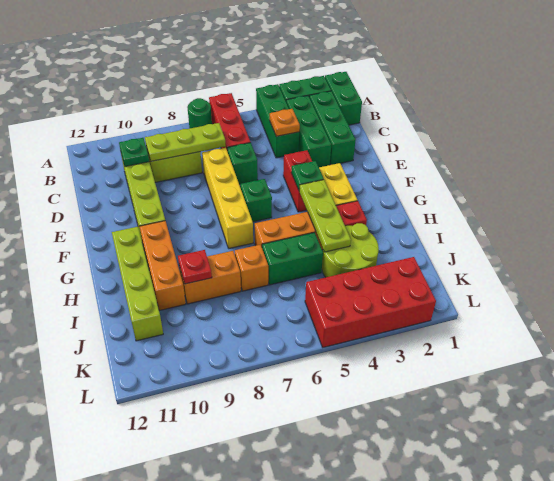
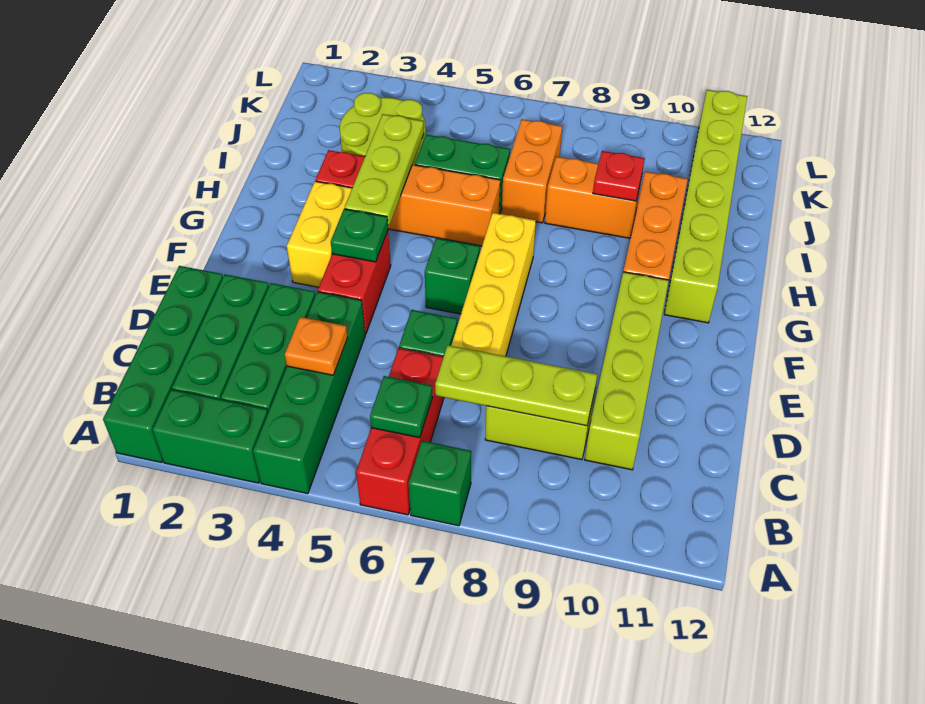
green 1x2 brick [325,72,362,125] -> green 1x4 brick [103,266,223,463]
green 1x3 brick [256,84,299,158] -> green 1x4 brick [253,292,365,494]
green 1x1 round brick [187,98,212,128] -> green 1x1 brick [409,441,471,526]
green 1x1 plate [119,138,149,166] -> green 1x1 plate moved to [370,376,432,438]
lime 1x4 brick [112,227,163,341] -> lime 1x6 brick [664,90,747,323]
orange 1x1 brick [235,245,268,291] -> orange 1x2 brick [502,119,562,223]
red 2x4 brick [305,257,436,347] -> none

